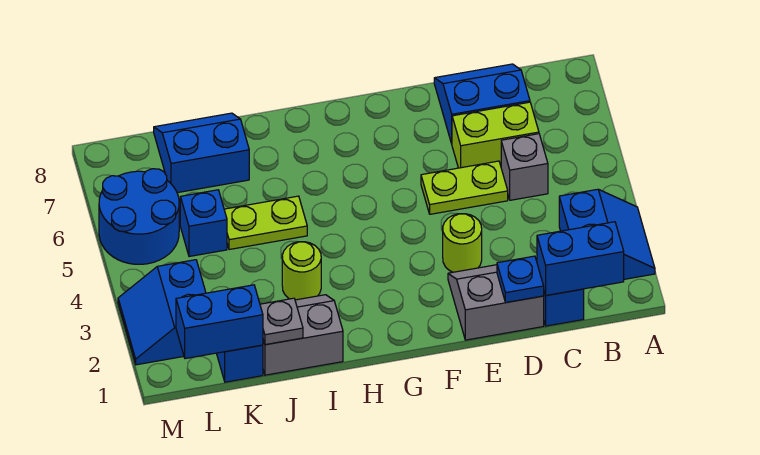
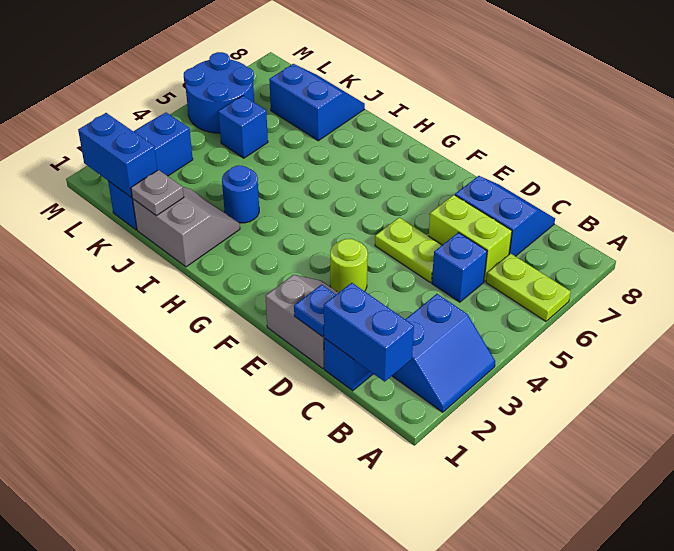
grey 1x1 brick [501,134,548,200] -> blue 1x1 brick [432,233,487,302]
lime 1x1 round brick [282,242,321,300] -> blue 1x1 round brick [222,166,259,223]
lime 1x2 plate [224,196,307,250] -> lime 1x2 plate moved to [486,253,571,321]

